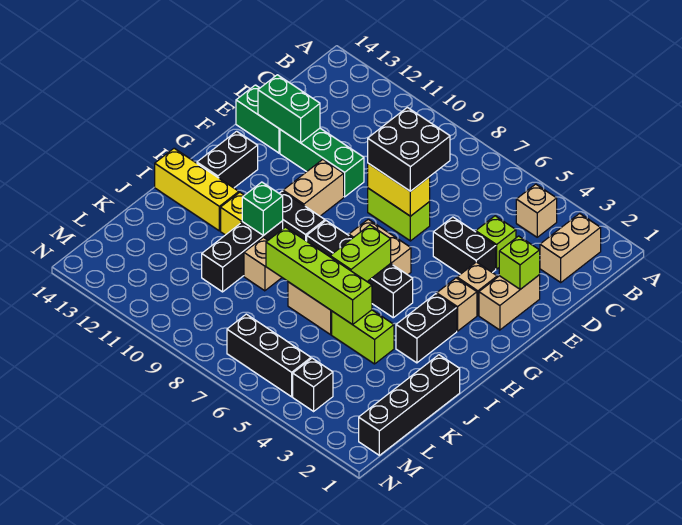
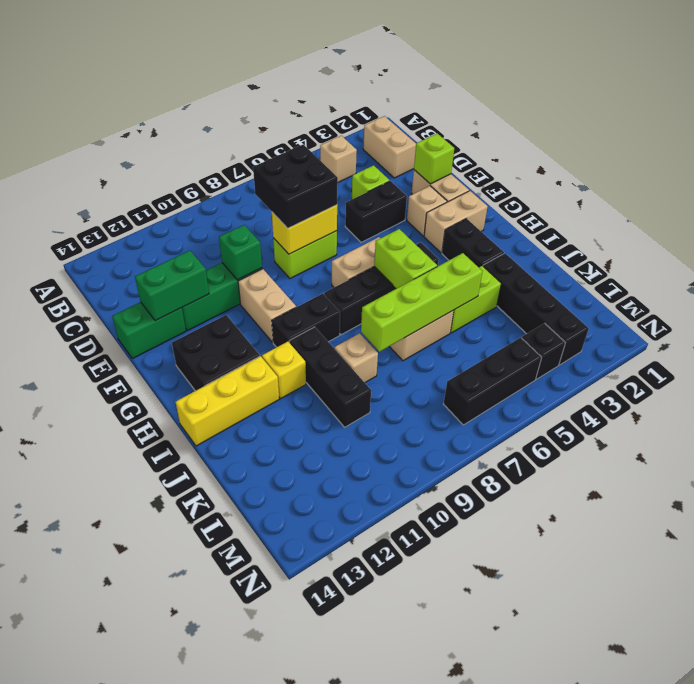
tan 1x1 brick [437,278,477,331] -> tan 1x2 brick [424,191,488,253]
black 1x2 brick [197,131,258,188] -> black 2x2 brick [172,315,260,391]
green 1x1 brick [242,182,283,235] -> green 1x1 brick moved to [219,225,262,280]
black 1x4 brick [359,355,460,455] -> black 1x4 brick moved to [483,253,589,365]

